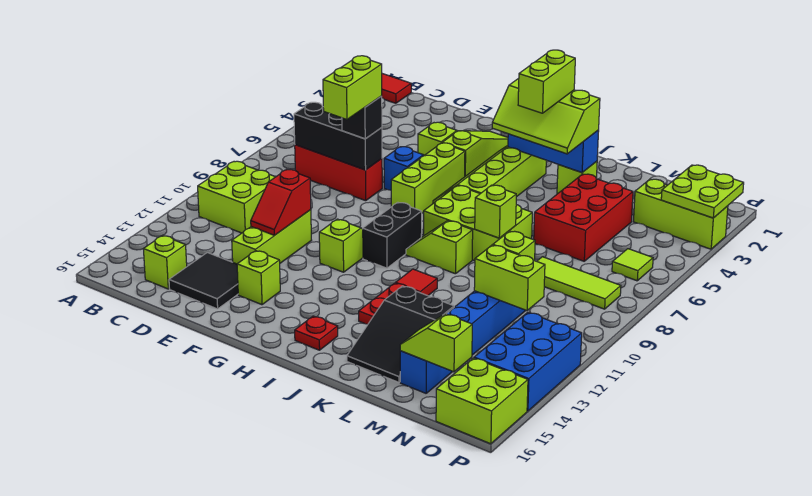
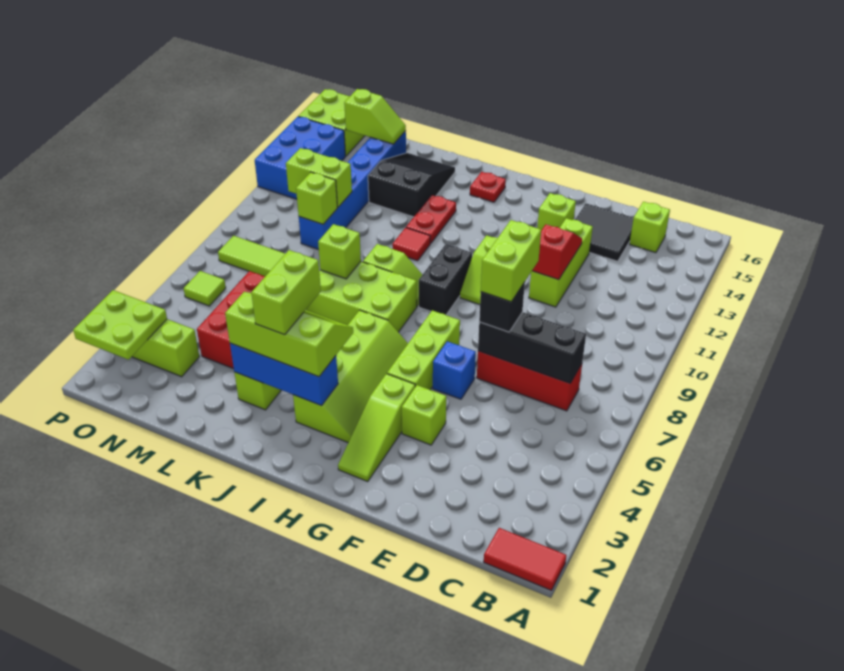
lime 2x2 brick [198,161,275,233] -> none

